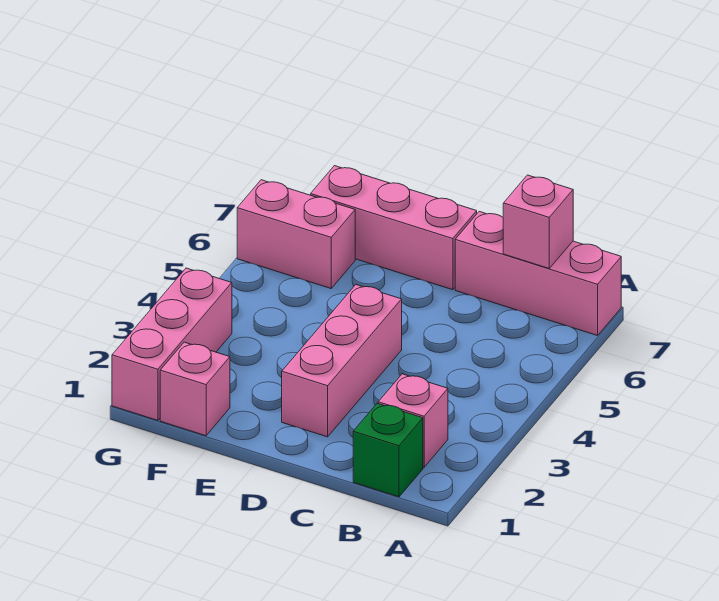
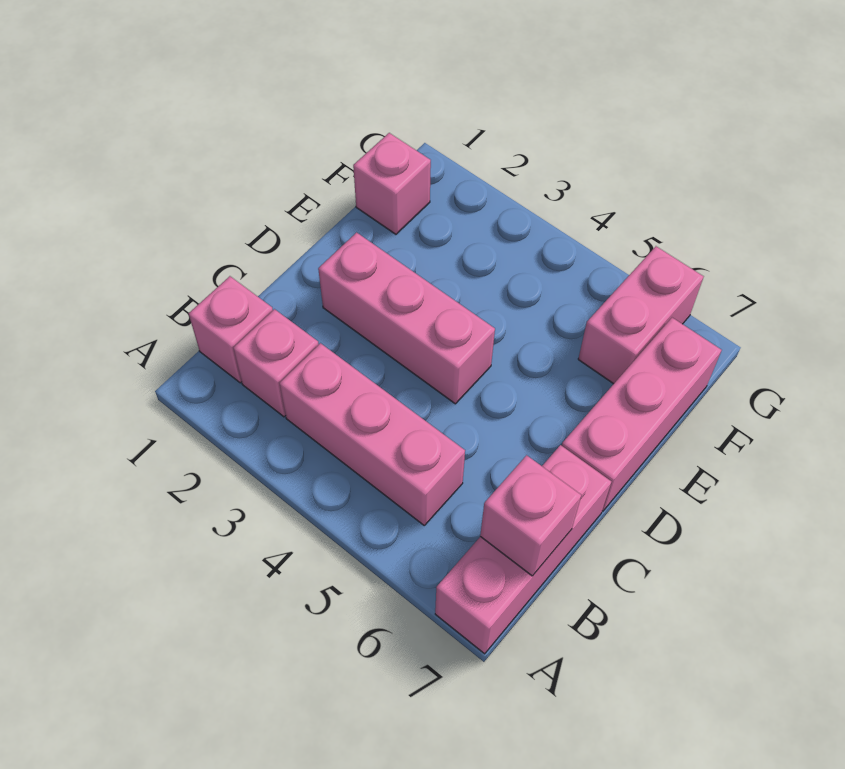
green 1x1 brick [353,403,423,497] -> pink 1x1 brick [189,276,273,383]
pink 1x3 brick [112,268,232,420] -> pink 1x3 brick moved to [279,343,465,525]

